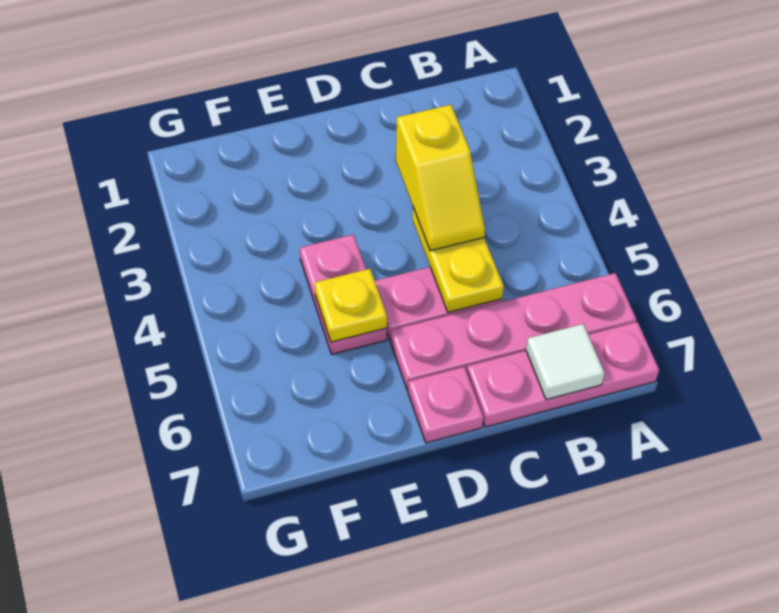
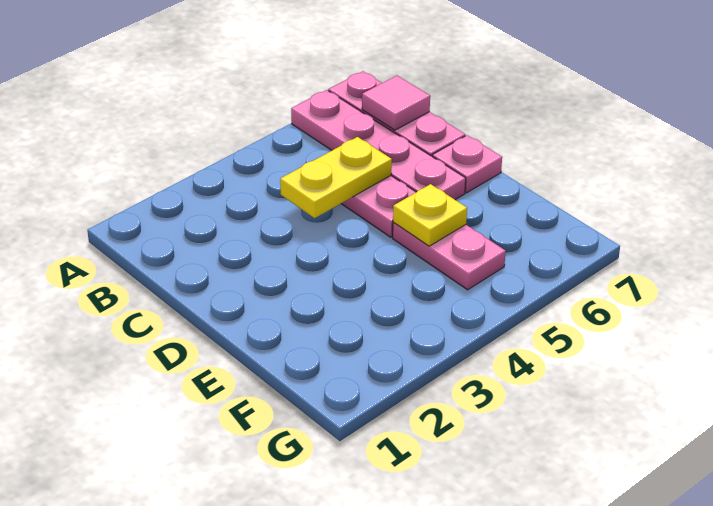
white 1x1 tile [526,324,605,400] -> pink 1x1 tile [362,76,430,130]
yellow 1x2 slope [396,105,485,251] -> none
pink 1x2 plate [300,234,387,354] -> pink 1x2 plate turned to [393,222,506,290]

